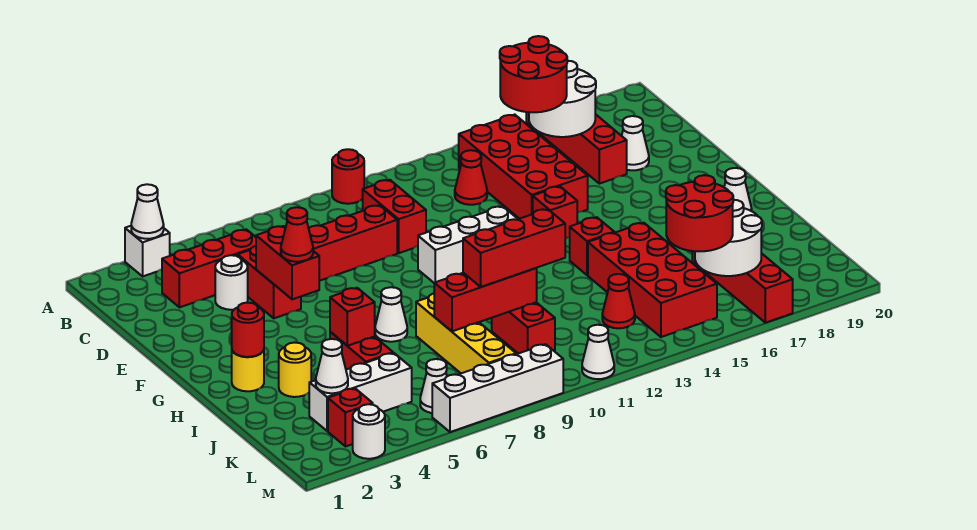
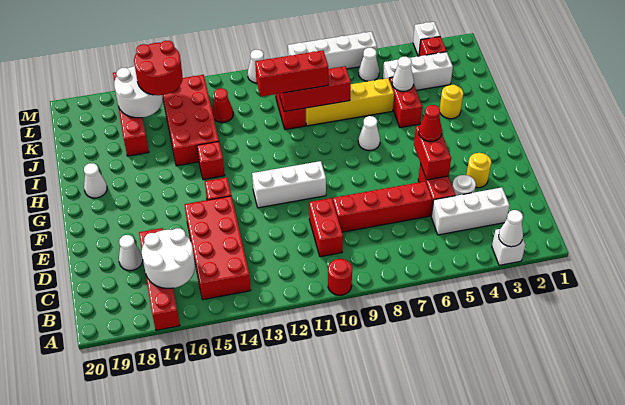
red 2x2 round brick [500,36,567,112] -> none
red 1x3 brick [162,229,256,307] -> white 1x3 brick [431,188,510,235]
red 1x1 cone [455,150,487,205] -> none
yellow 1x1 round brick [232,350,264,391] -> yellow 1x1 round brick moved to [466,153,491,188]
red 1x1 round brick [232,303,264,357] -> none
red 1x1 brick [330,288,375,346] -> none
yellow 1x4 brick [416,293,516,373] -> yellow 1x4 brick turned to [306,78,394,126]
white 1x1 cone [316,339,348,393] -> white 1x1 cone moved to [392,57,414,91]
white 1x1 round brick [353,404,385,459] -> white 1x1 brick [413,22,440,56]

